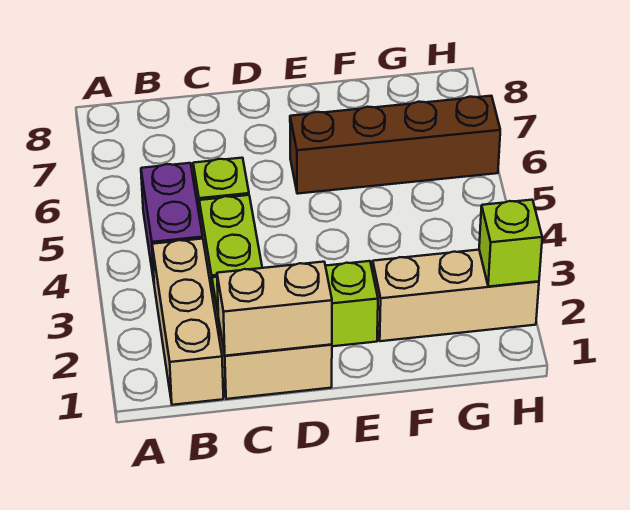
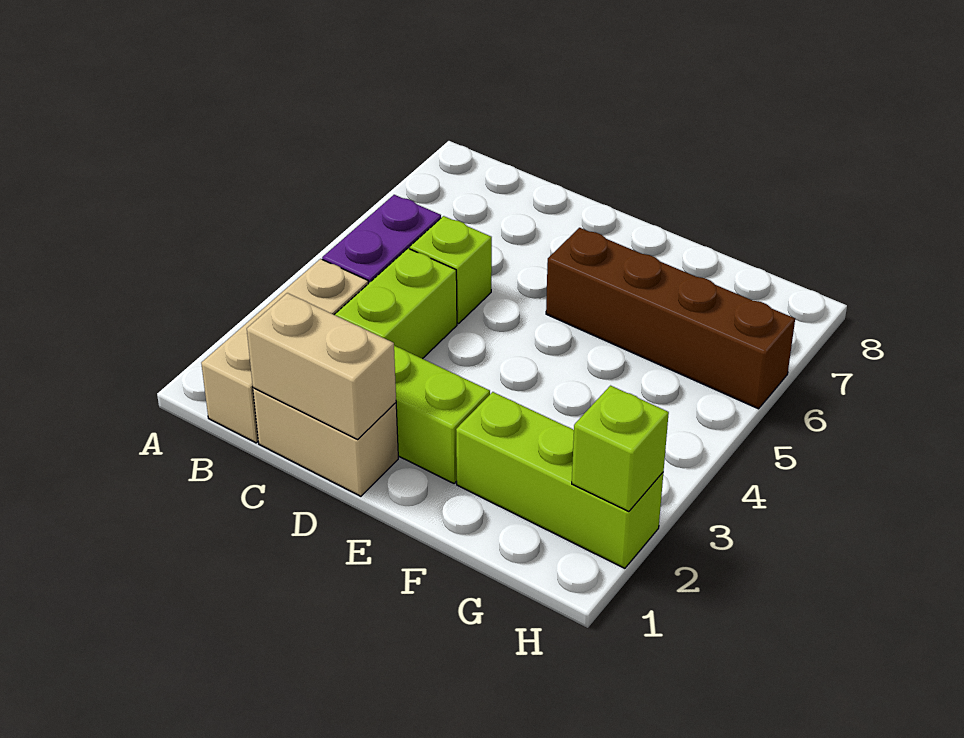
tan 1x3 brick [373,250,539,341] -> lime 1x3 brick [456,392,663,568]

